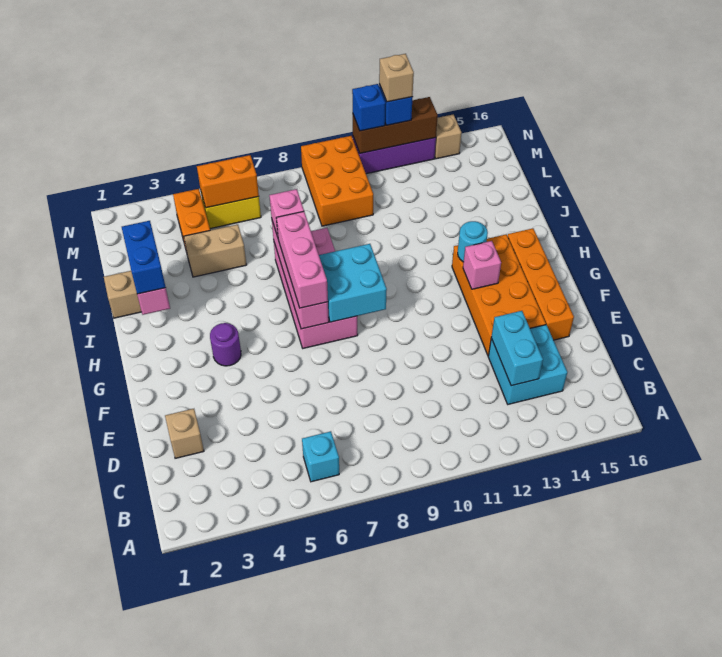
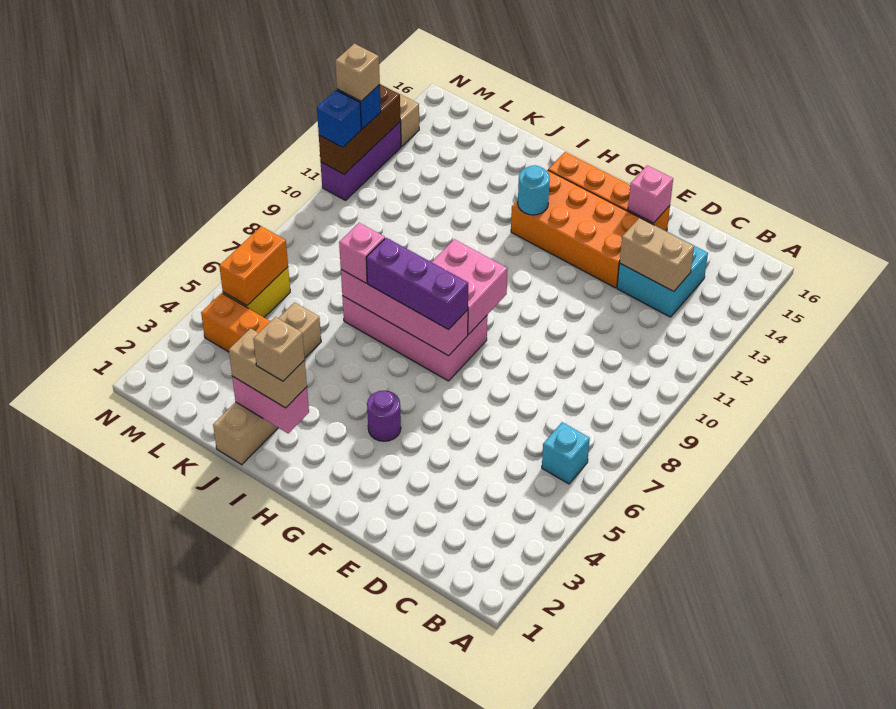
cyan 1x2 brick [491,311,543,386] -> tan 1x2 brick [619,218,694,292]
tan 1x1 brick [165,409,204,458] -> tan 1x1 brick moved to [253,317,305,381]
pink 1x3 brick [276,211,328,308] -> purple 1x3 brick [366,238,468,330]
cyan 2x2 brick [319,244,387,322] -> pink 2x2 brick [432,239,508,334]
pink 1x1 brick [463,241,501,289] -> pink 1x1 brick moved to [628,165,673,223]
blue 1x2 brick [122,221,166,294] -> tan 1x2 brick [229,328,307,408]
orange 2x3 brick [301,136,373,226] -> none

